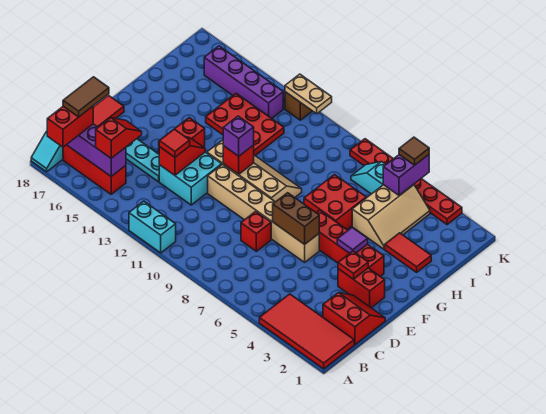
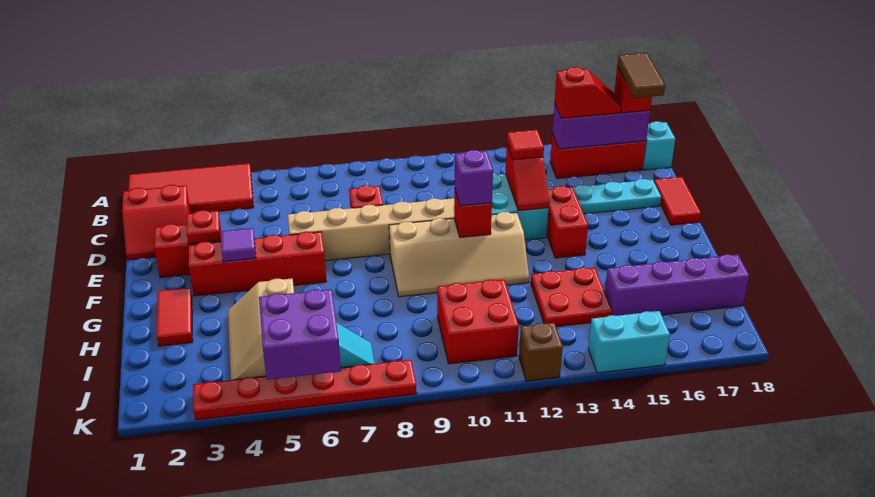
cyan 1x2 brick [129,201,176,253] -> cyan 1x2 brick moved to [588,311,670,373]
red 1x2 brick [47,106,93,147] -> red 1x1 brick [614,66,652,113]
red 1x2 slope [96,118,142,158] -> red 1x2 slope turned to [555,67,621,118]
brown 1x2 brick [273,193,319,245] -> none
red 2x2 brick [304,175,366,229] -> red 2x2 brick moved to [437,279,519,364]
red 1x2 tile [385,233,431,272] -> red 1x2 tile turned to [157,287,193,346]
red 2x3 plate [206,93,284,155] -> red 2x2 plate [531,267,612,327]
purple 1x2 brick [383,155,429,195] -> purple 2x2 brick [259,289,341,380]
purple 1x4 brick [204,46,283,118] -> purple 1x4 brick moved to [605,254,749,316]
brown 1x1 tile [399,137,429,165] -> none
tan 1x2 plate [285,74,332,114] -> none

